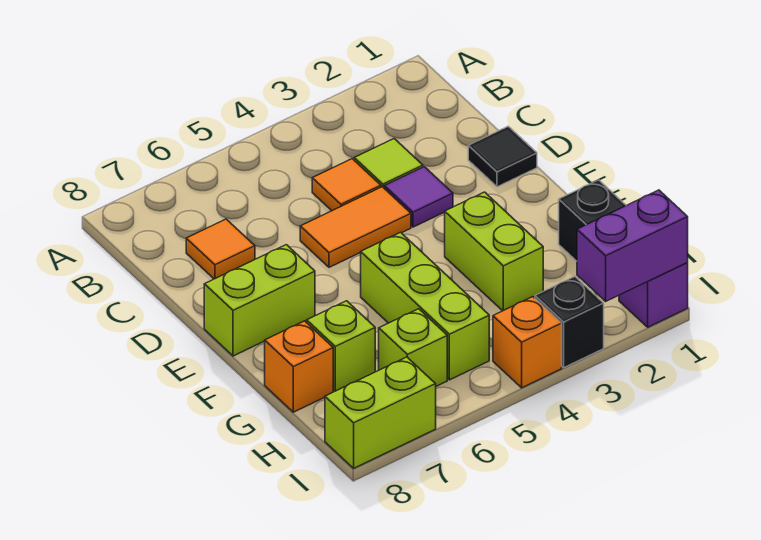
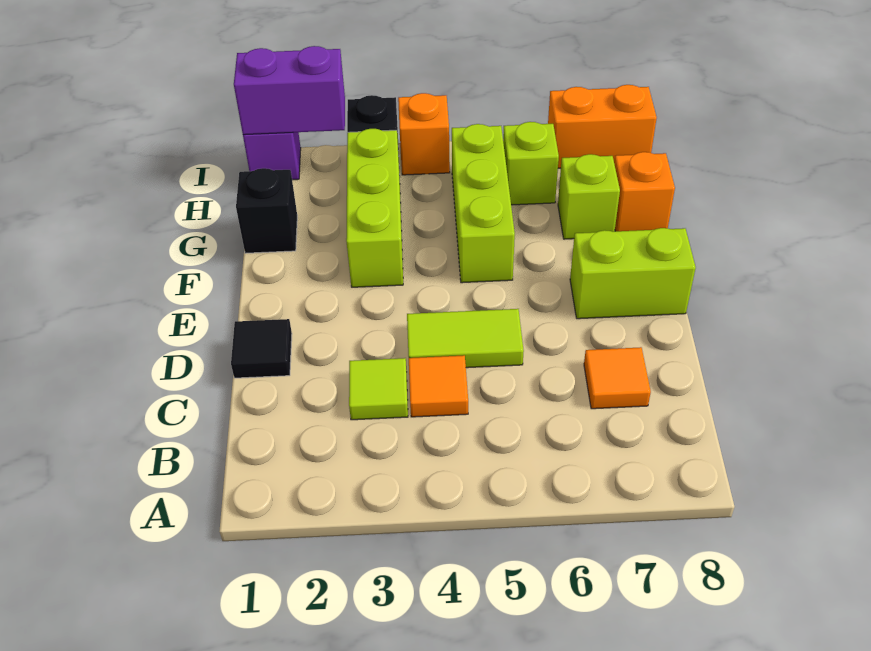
purple 1x1 tile [384,167,453,227] -> none
orange 1x2 tile [300,187,411,267] -> lime 1x2 tile [407,309,524,368]
lime 1x2 brick [445,192,543,311] -> lime 1x3 brick [346,129,403,287]
lime 1x2 brick [325,357,436,468] -> orange 1x2 brick [548,85,657,168]

